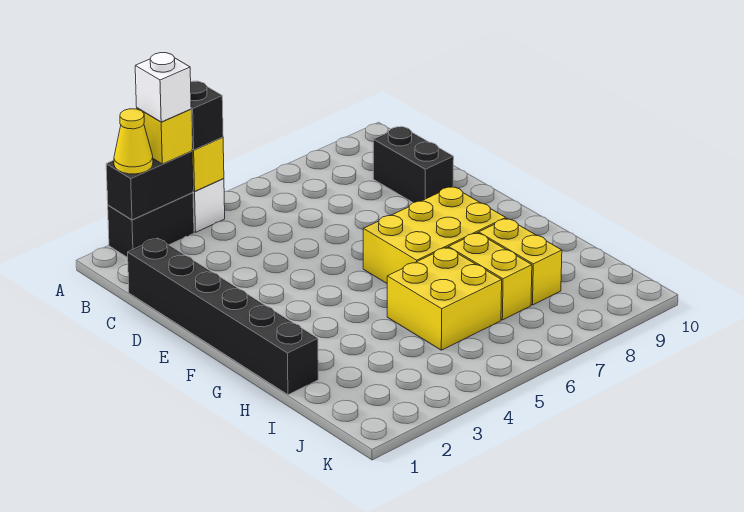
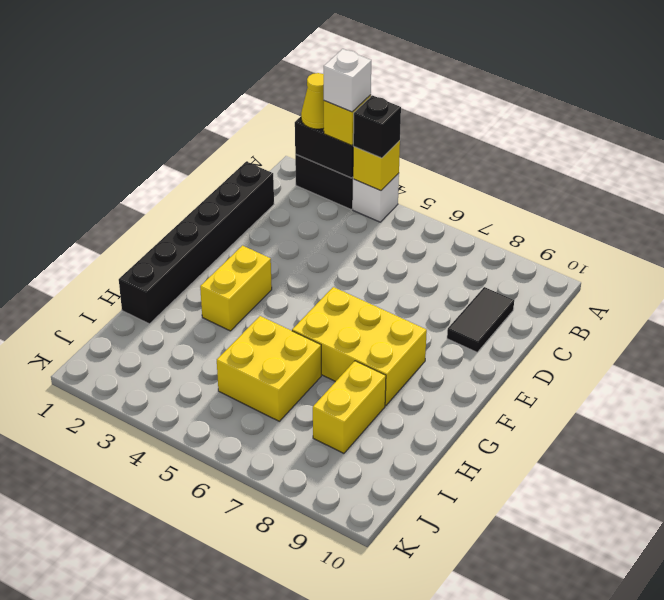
black 1x2 brick [373,127,454,203] -> black 1x2 tile [447,287,514,352]
yellow 1x2 brick [449,233,532,320] -> yellow 1x2 brick moved to [200,246,272,331]

